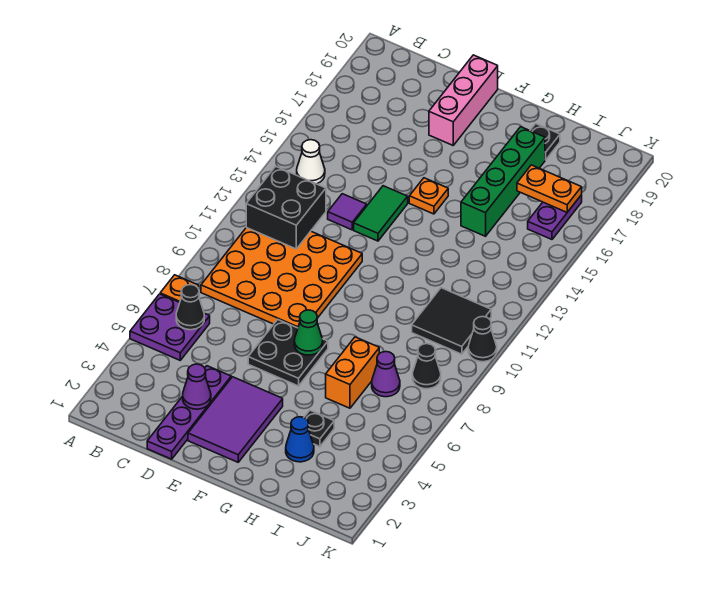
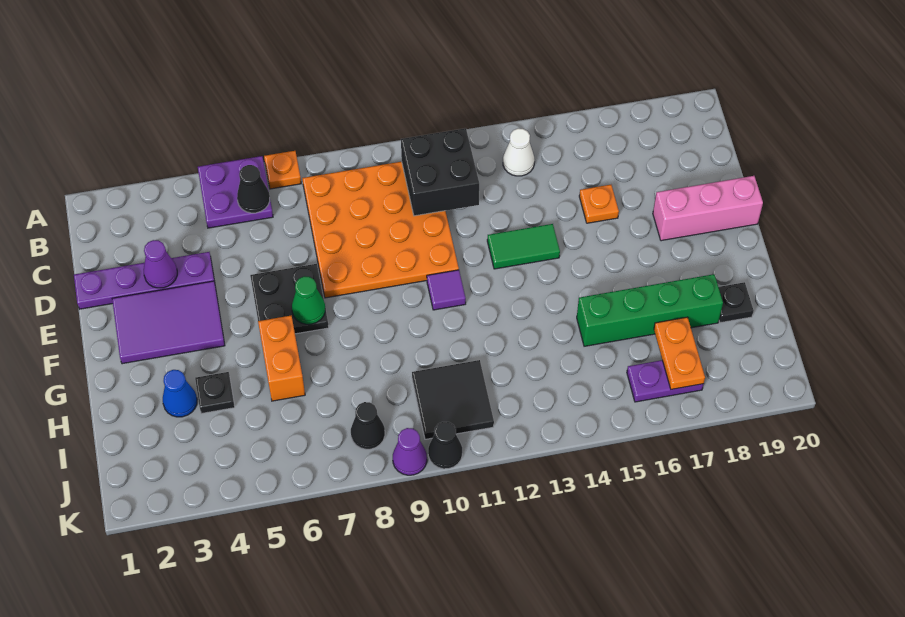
purple 1x1 tile [328,194,367,230] -> purple 1x1 tile moved to [427,270,466,310]
orange 1x1 plate [409,178,448,214] -> orange 1x1 plate moved to [579,185,619,223]
orange 1x2 brick [326,337,379,408] -> orange 1x2 brick turned to [258,316,305,401]
purple 1x1 cone [372,352,400,397] -> purple 1x1 cone moved to [393,428,427,475]

